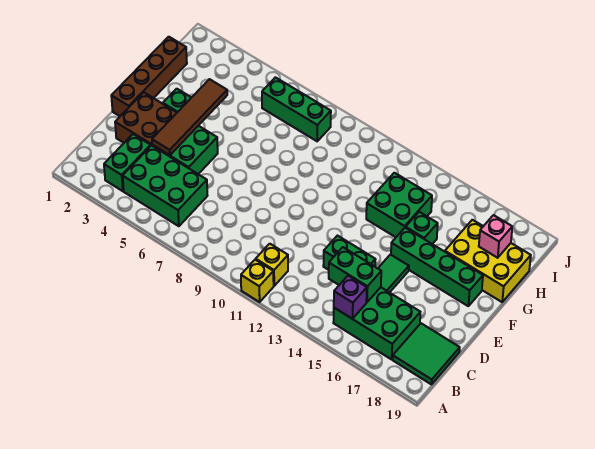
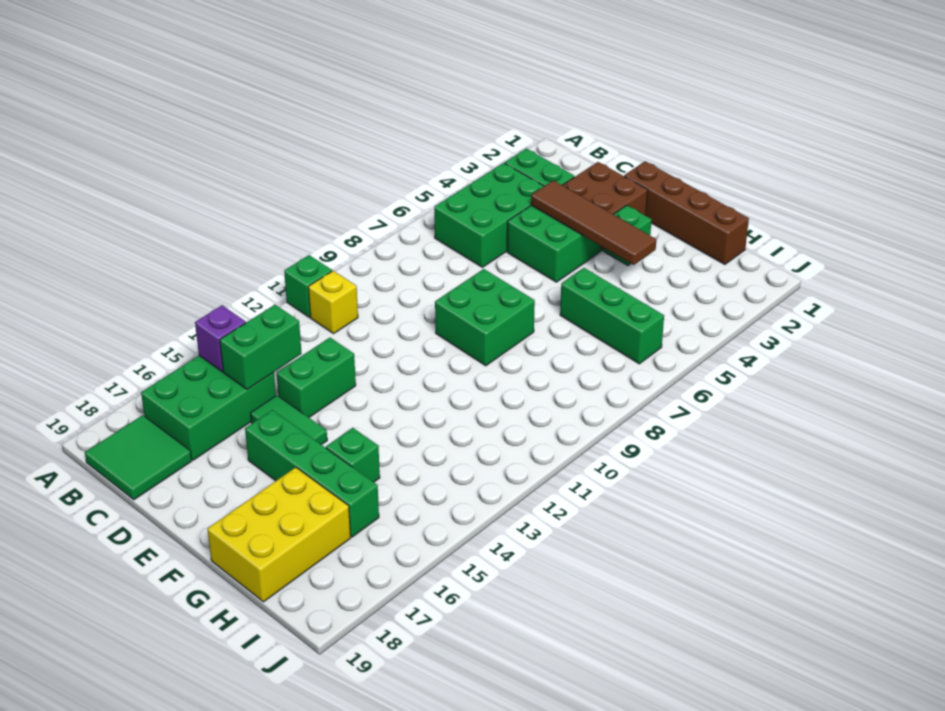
yellow 1x1 brick [241,260,274,302] -> green 1x1 brick [284,255,332,317]
green 1x4 brick [391,228,483,306] -> green 1x4 brick turned to [245,410,379,537]
green 2x2 brick [366,173,432,237] -> green 2x2 brick moved to [435,269,535,366]
pink 1x1 brick [479,215,512,258] -> none
green 1x3 brick [262,77,331,141] -> green 1x3 brick turned to [560,268,664,364]

